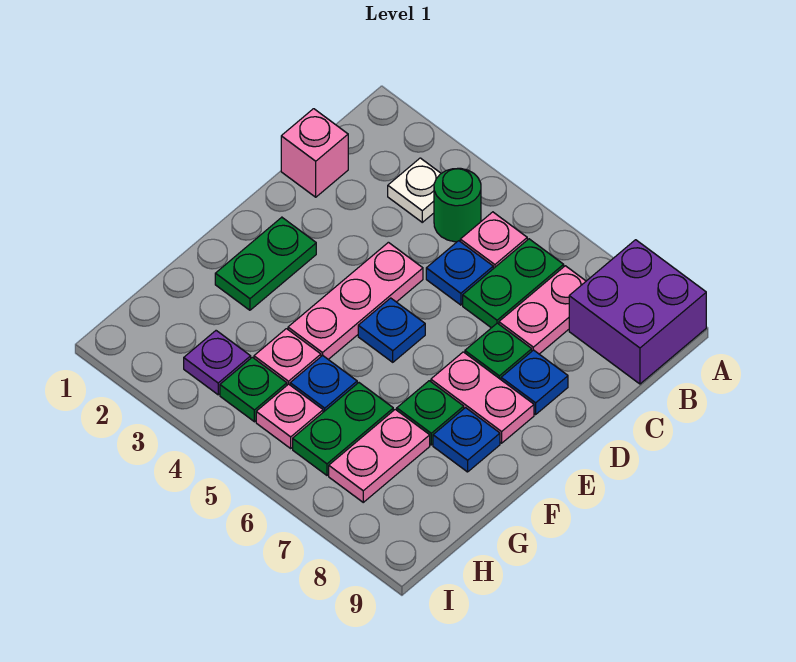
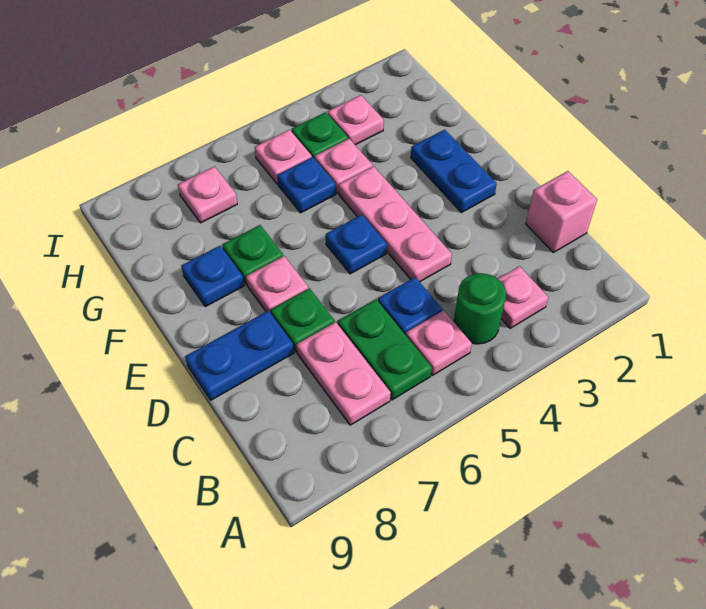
purple 2x2 brick [569,240,706,384] -> none
white 1x1 plate [388,158,441,222] -> pink 1x1 plate [498,266,548,328]
blue 1x1 plate [501,350,568,414] -> blue 1x2 plate [185,311,294,400]
green 1x2 plate [215,217,316,310] -> blue 1x2 plate [411,130,497,213]
pink 1x2 plate [431,352,534,443] -> pink 1x1 plate [246,256,308,313]
green 1x2 plate [293,383,393,475] -> none
pink 1x2 plate [329,409,430,502] -> pink 1x1 plate [178,167,237,223]
purple 1x1 plate [184,331,251,395] -> pink 1x1 plate [328,95,384,145]

